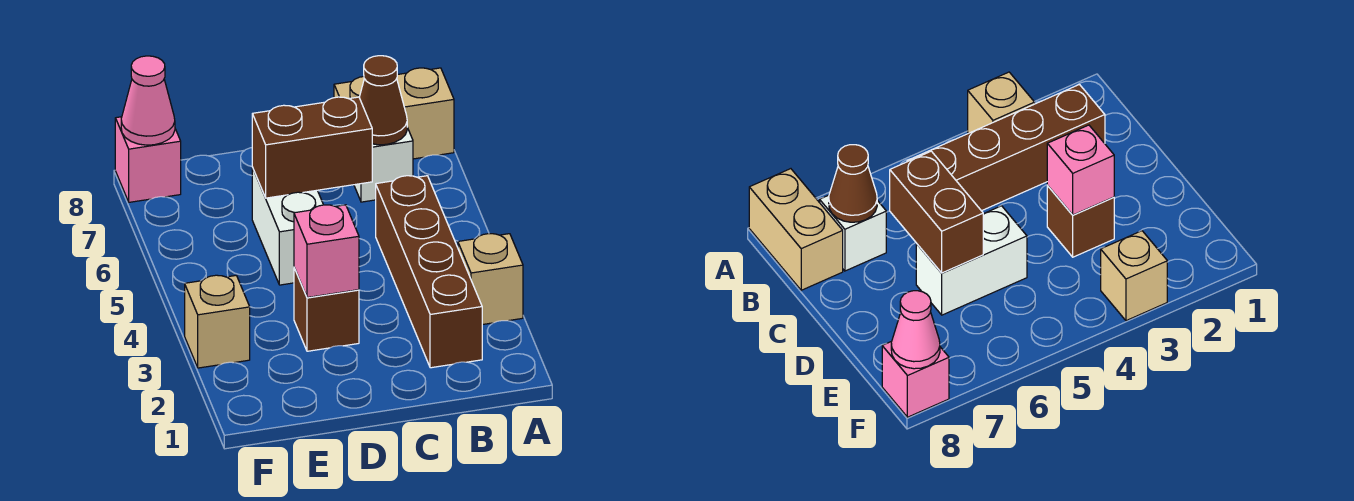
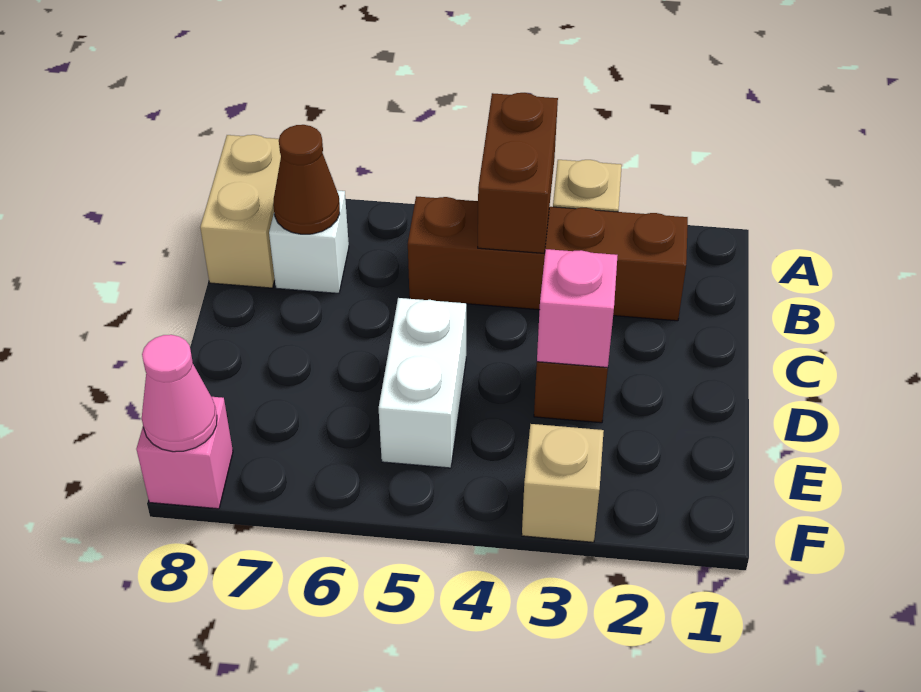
brown 1x2 brick [252,97,372,198] -> brown 1x2 brick moved to [478,93,558,253]
white 1x2 brick [252,168,323,285] -> white 1x2 brick turned to [379,298,466,468]

